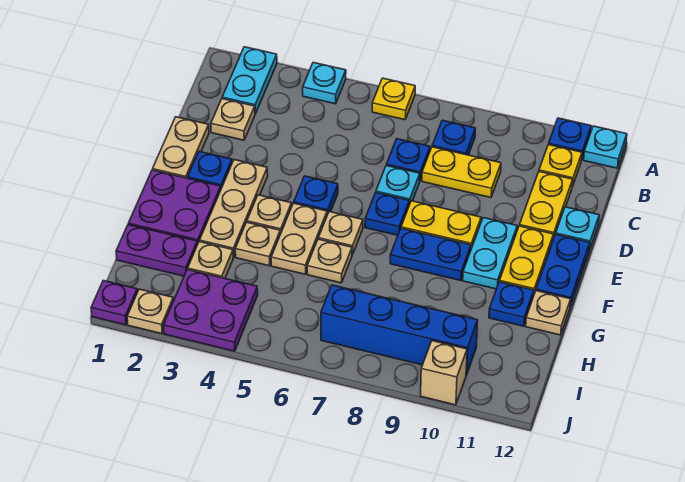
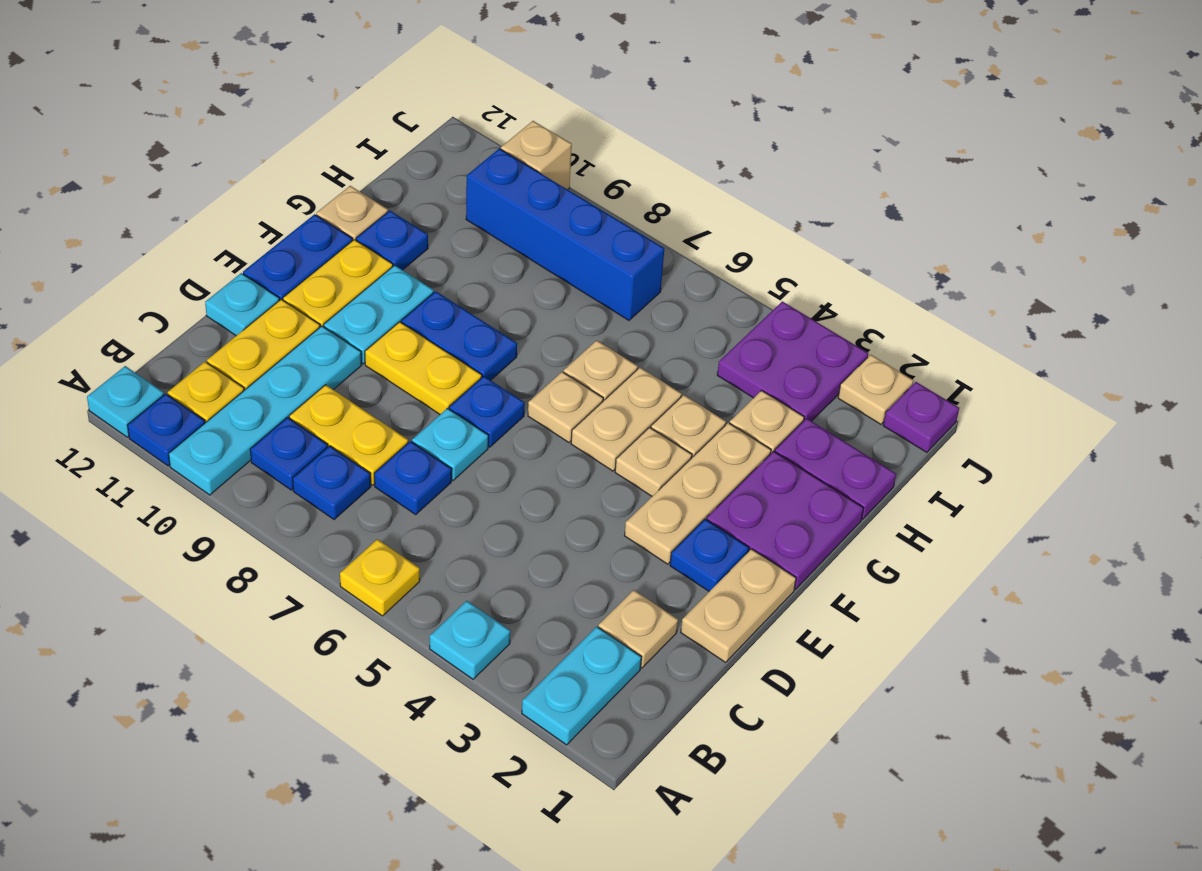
none -> cyan 1x4 plate [169,326,362,495]
blue 1x1 plate [294,176,338,215] -> blue 1x1 plate moved to [250,417,328,490]

